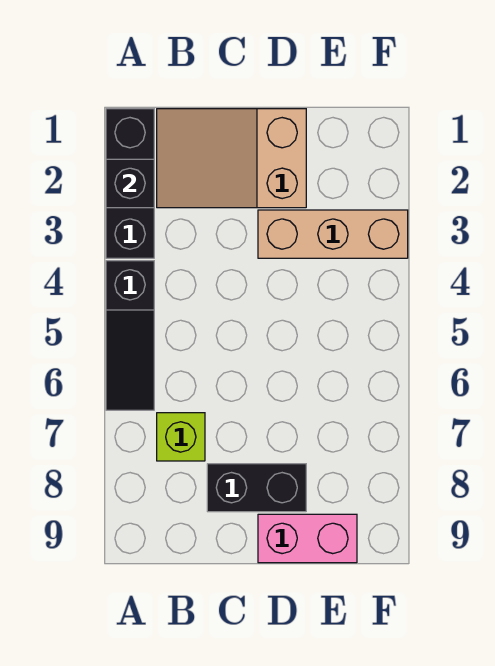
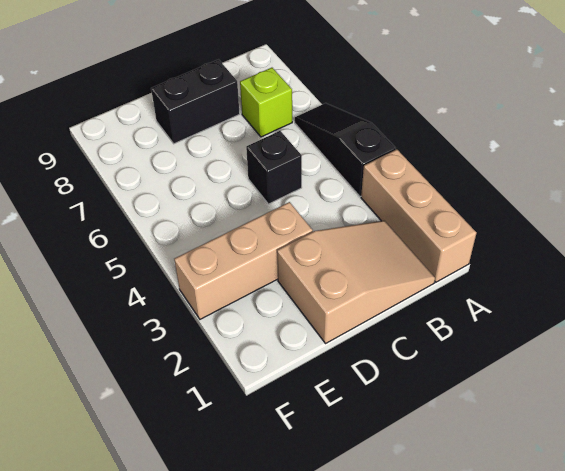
black 1x3 brick [106,109,154,258] -> tan 1x3 brick [361,149,477,282]
black 1x1 brick [106,159,154,208] -> black 1x1 brick moved to [246,131,302,204]
pink 1x2 brick [258,514,357,563] -> none

